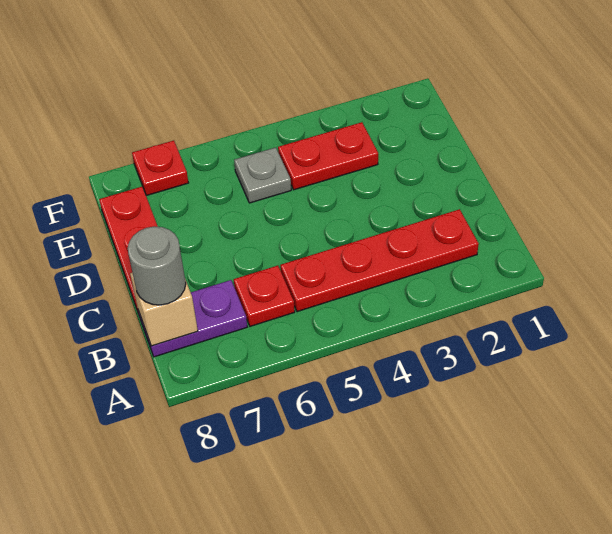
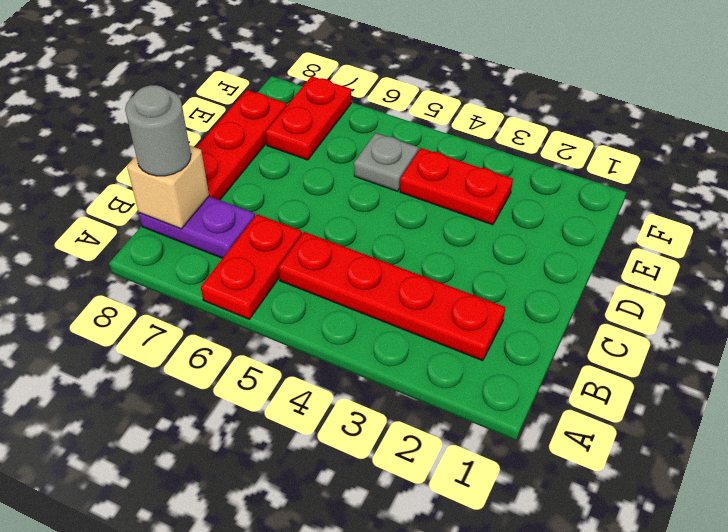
red 1x1 plate [234,266,295,326] -> red 1x2 plate [201,214,302,319]
red 1x1 plate [132,141,188,196] -> red 1x2 plate [266,76,351,160]

